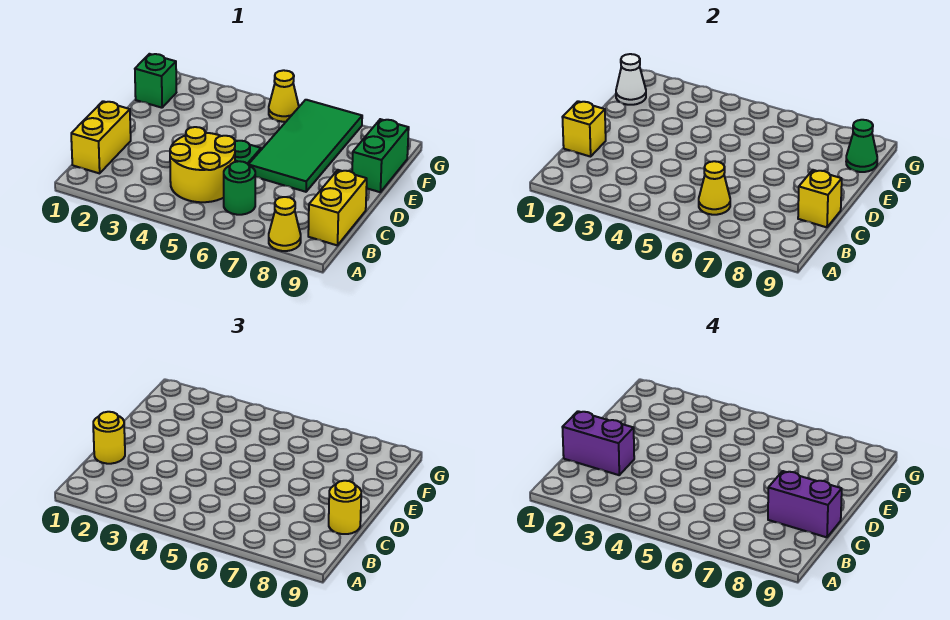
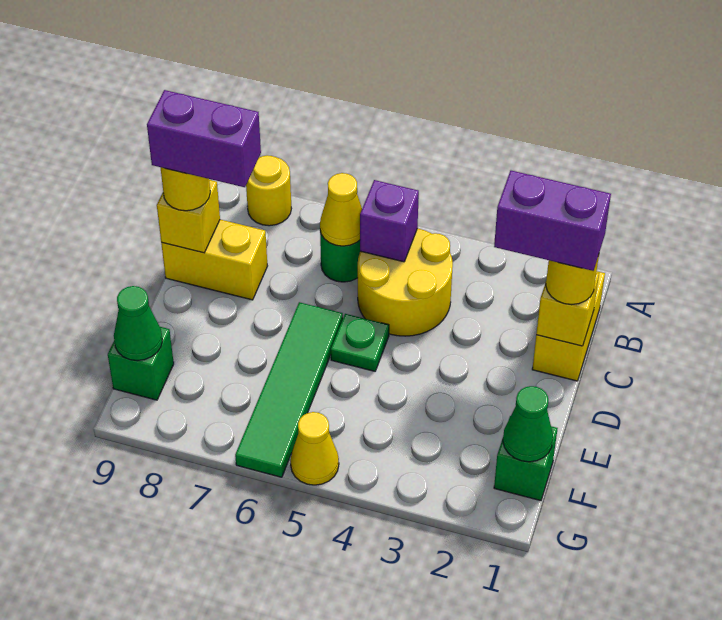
yellow 1x1 cone [269,197,301,251] -> yellow 1x1 round brick [246,155,291,226]
none -> purple 1x1 brick [360,180,419,262]
yellow 1x2 brick [308,170,367,245] -> yellow 1x2 brick turned to [161,220,267,300]
green 2x4 tile [248,100,362,192] -> green 1x4 tile [235,302,343,477]
green 1x2 brick [352,119,409,192] -> green 1x1 brick [108,327,174,400]
white 1x1 cone [616,54,646,105] -> green 1x1 cone [503,386,553,462]

